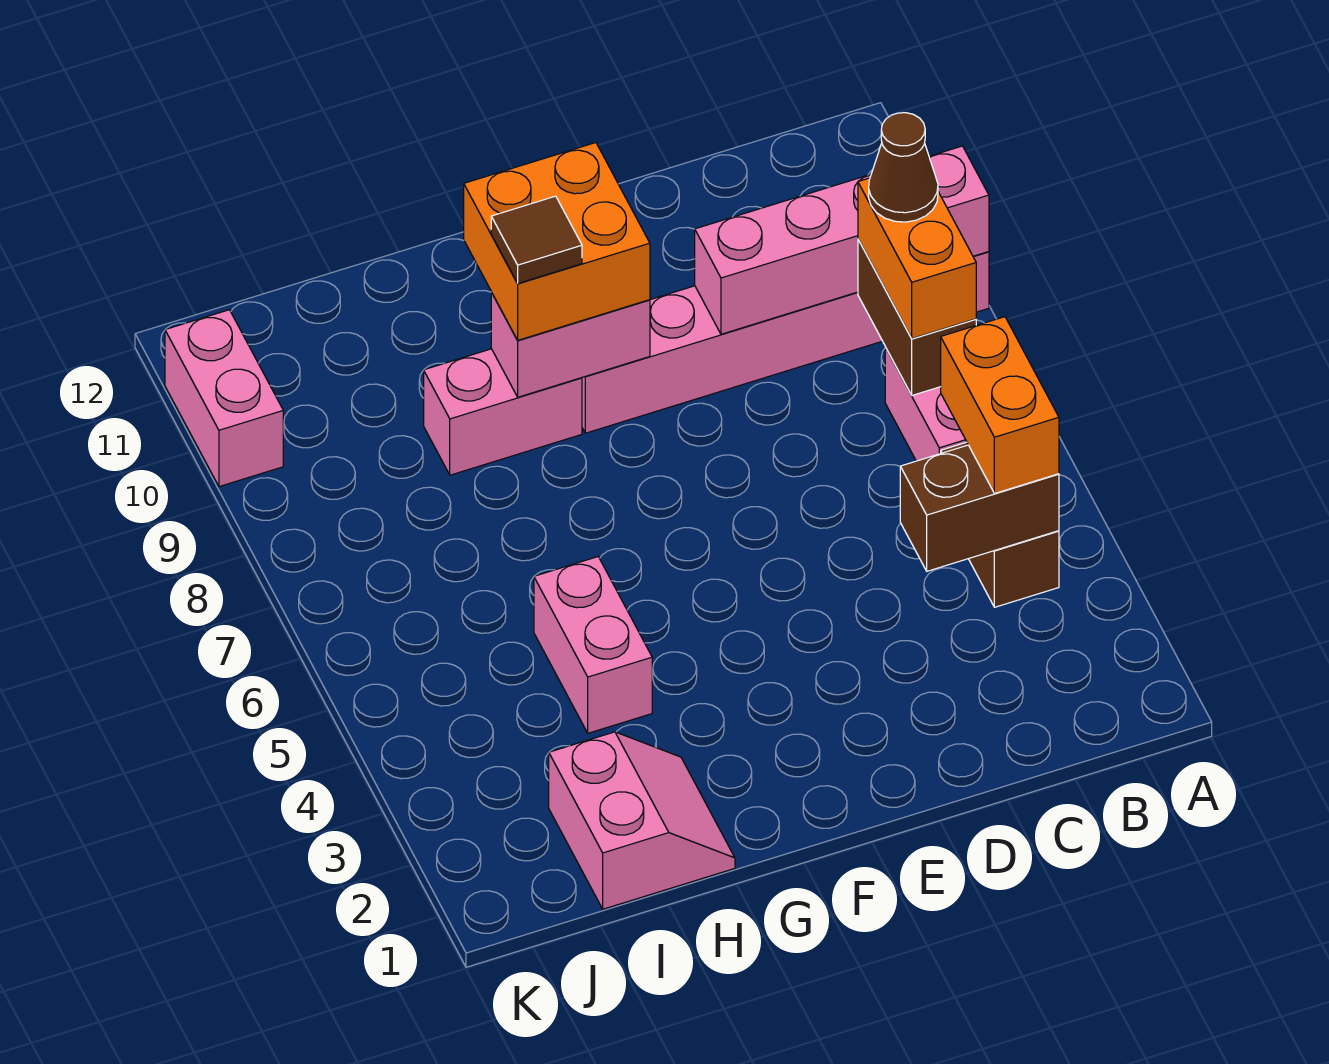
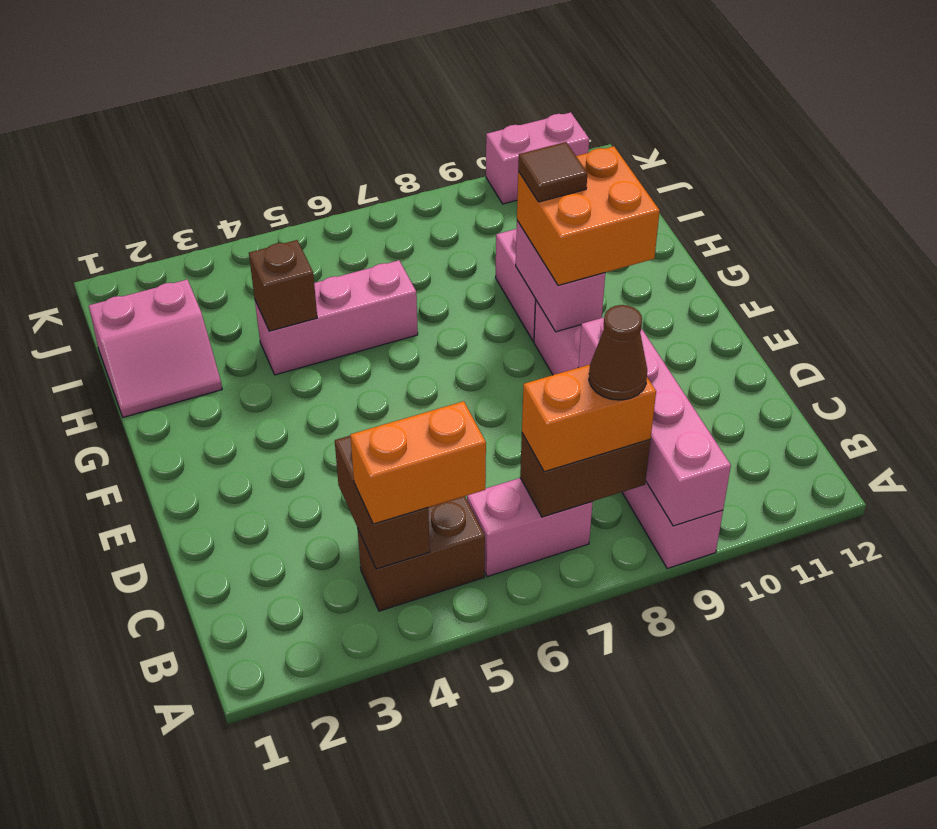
pink 1x2 brick [534,557,652,733] -> pink 1x3 brick [255,260,418,375]
none -> brown 1x1 brick [249,240,317,331]

